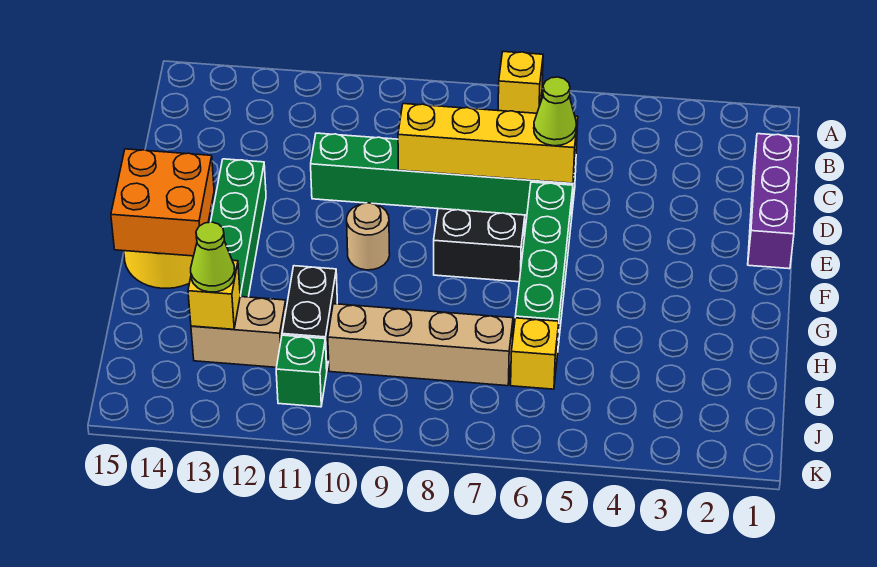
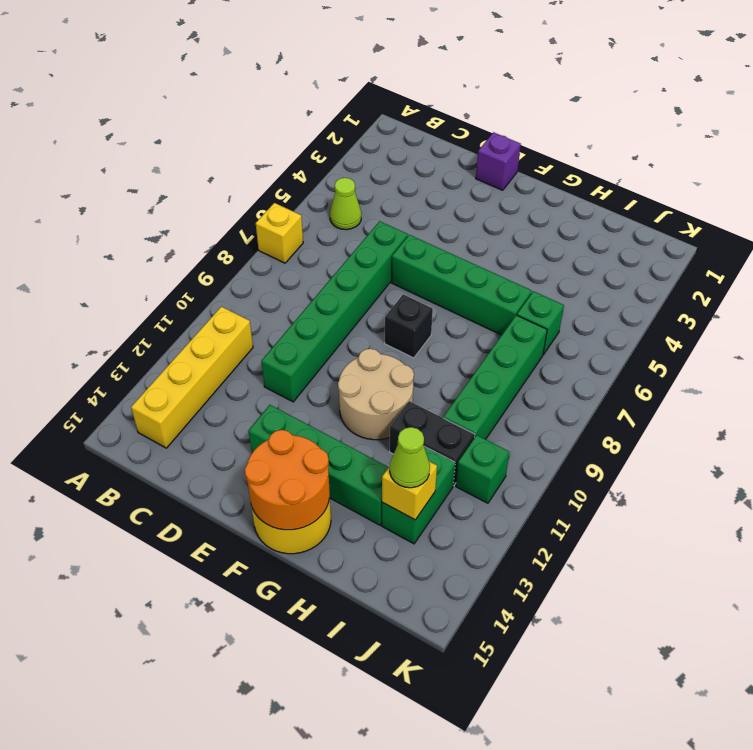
purple 1x3 brick [748,134,799,269] -> purple 1x1 brick [476,132,521,190]
yellow 1x4 brick [398,104,578,183] -> yellow 1x4 brick moved to [131,307,253,448]
lime 1x1 cone [534,77,577,146] -> lime 1x1 cone moved to [330,178,361,230]
black 1x2 brick [434,209,525,282] -> black 1x1 brick [385,295,433,358]
tan 1x1 round brick [347,203,390,270] -> tan 2x2 round brick [338,349,414,440]
orange 2x2 brick [111,149,214,256] -> orange 2x2 round brick [245,430,330,530]
yellow 1x1 brick [511,318,559,389] -> green 1x1 brick [517,291,564,355]
tan 1x4 brick [328,304,513,386] -> green 1x4 brick [443,315,547,439]
tan 1x2 brick [191,296,286,367] -> green 1x2 brick [382,447,455,544]

